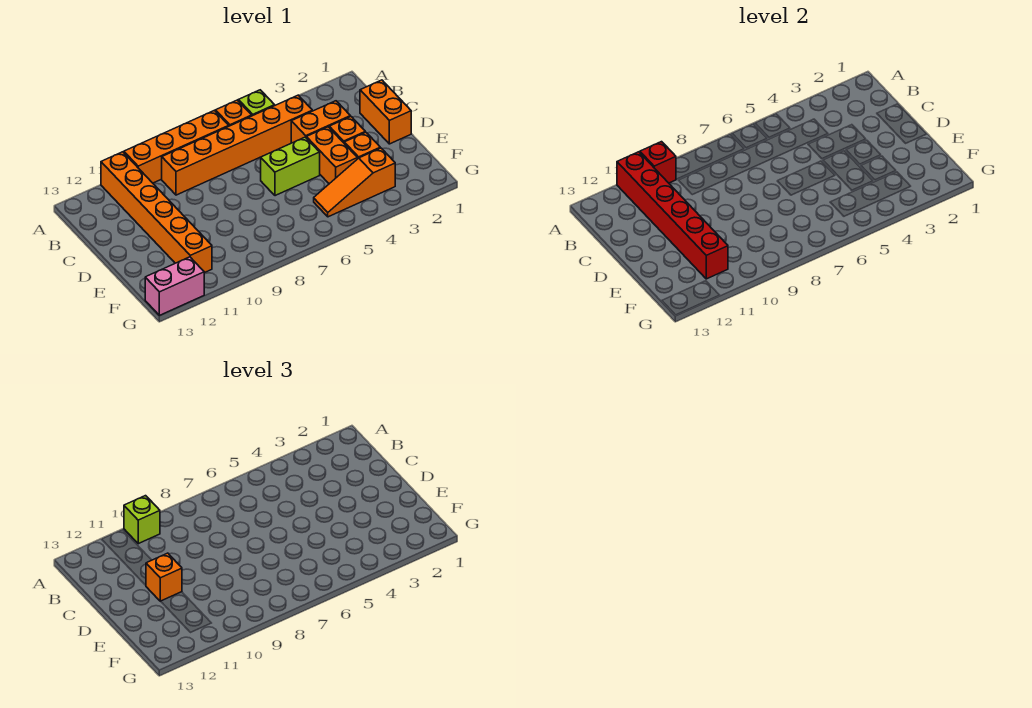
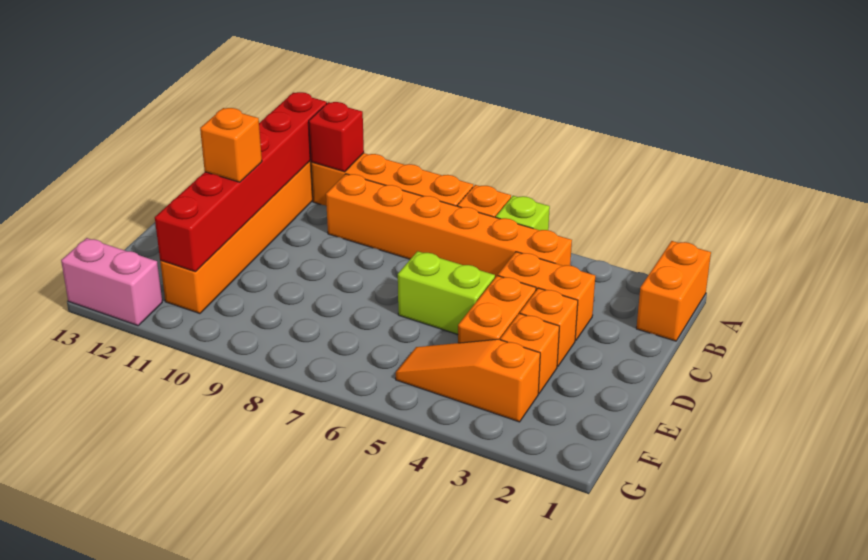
lime 1x1 brick [124,496,160,544] -> none
orange 1x2 brick [360,80,411,144] -> orange 1x2 brick moved to [636,241,711,341]

